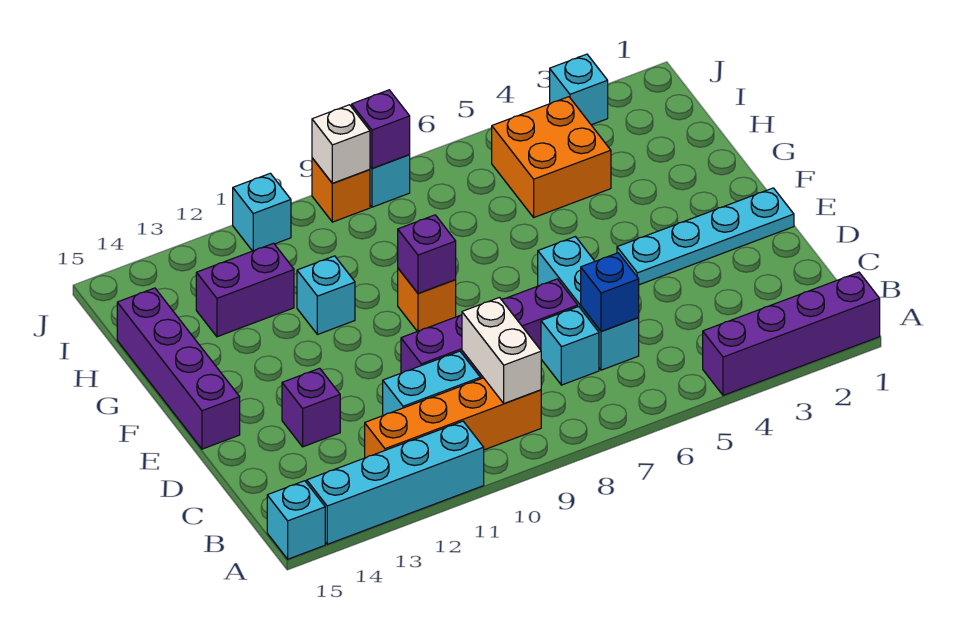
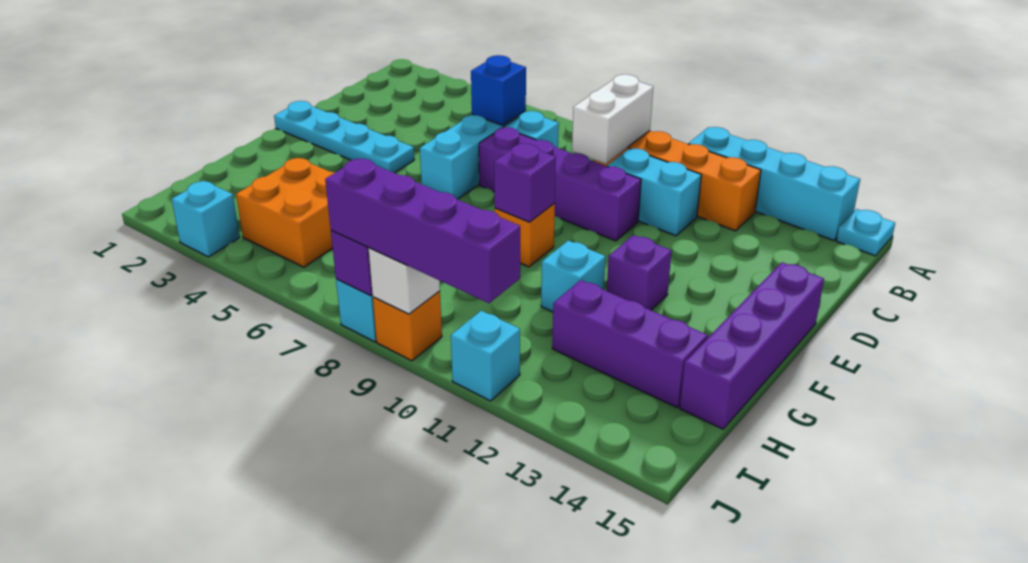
purple 1x4 brick [703,272,880,395] -> purple 1x4 brick moved to [325,158,520,303]
cyan 1x1 brick [267,481,325,559] -> cyan 1x1 plate [836,209,895,256]
purple 1x1 brick [282,368,340,447] -> purple 1x1 brick moved to [607,235,672,310]
purple 1x2 brick [196,243,294,337] -> purple 1x3 brick [552,280,708,407]

